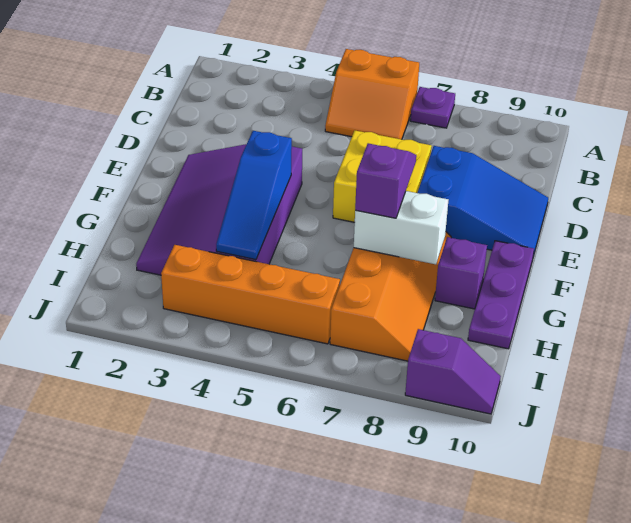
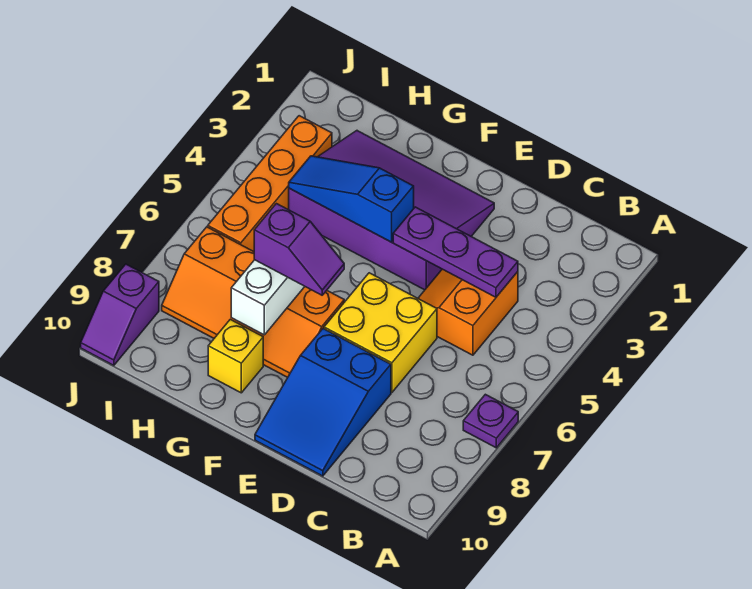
orange 2x2 slope [325,49,419,139] -> orange 2x2 slope moved to [418,269,518,355]
purple 1x3 plate [468,241,534,349] -> purple 1x3 plate moved to [393,207,518,297]
purple 1x1 brick [435,237,487,309] -> yellow 1x1 brick [208,319,263,393]

